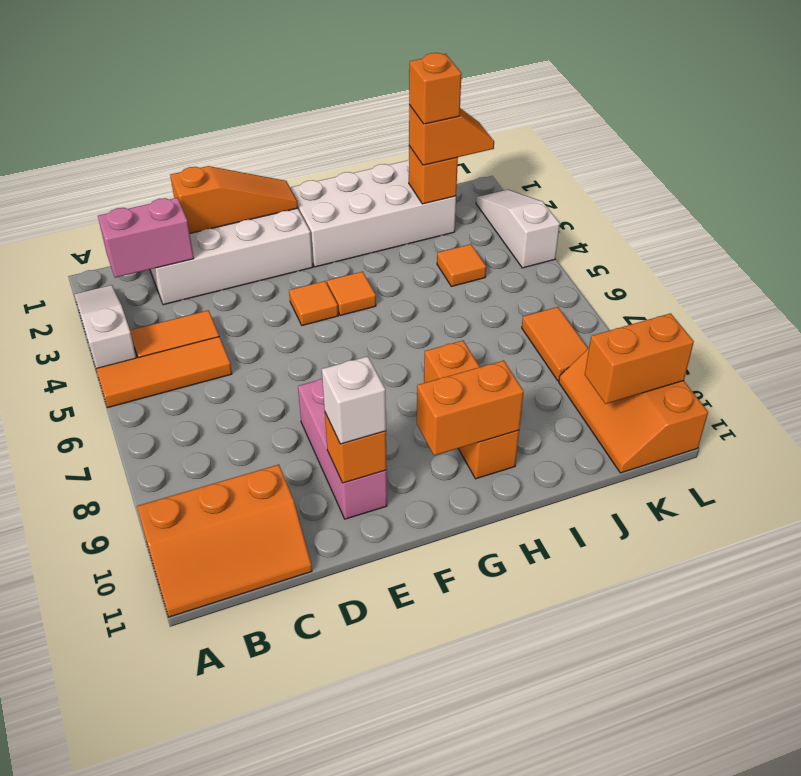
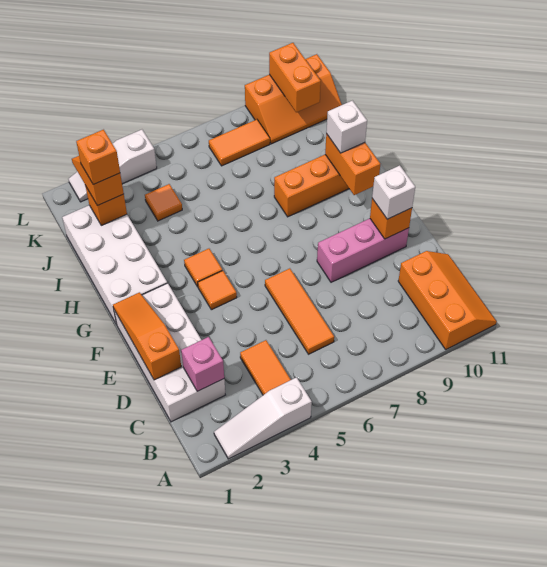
orange 1x3 tile [96,337,232,408] -> orange 1x3 tile moved to [265,268,334,354]
pink 1x2 brick [98,198,194,278] -> pink 1x1 brick [181,337,224,391]
none -> white 1x1 brick [326,101,367,153]

